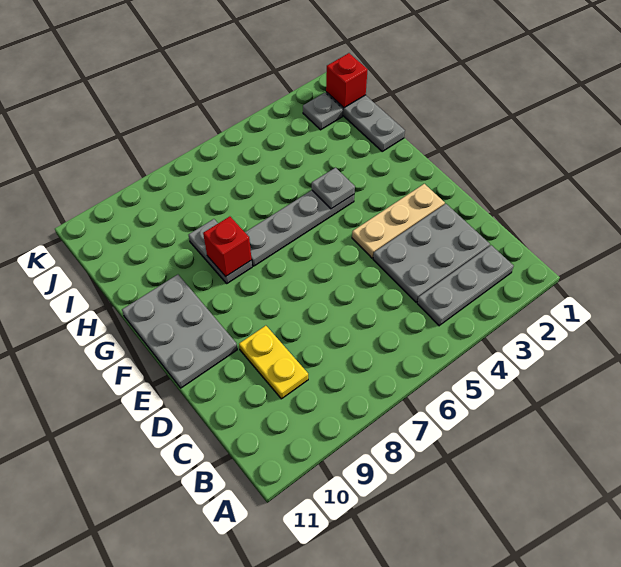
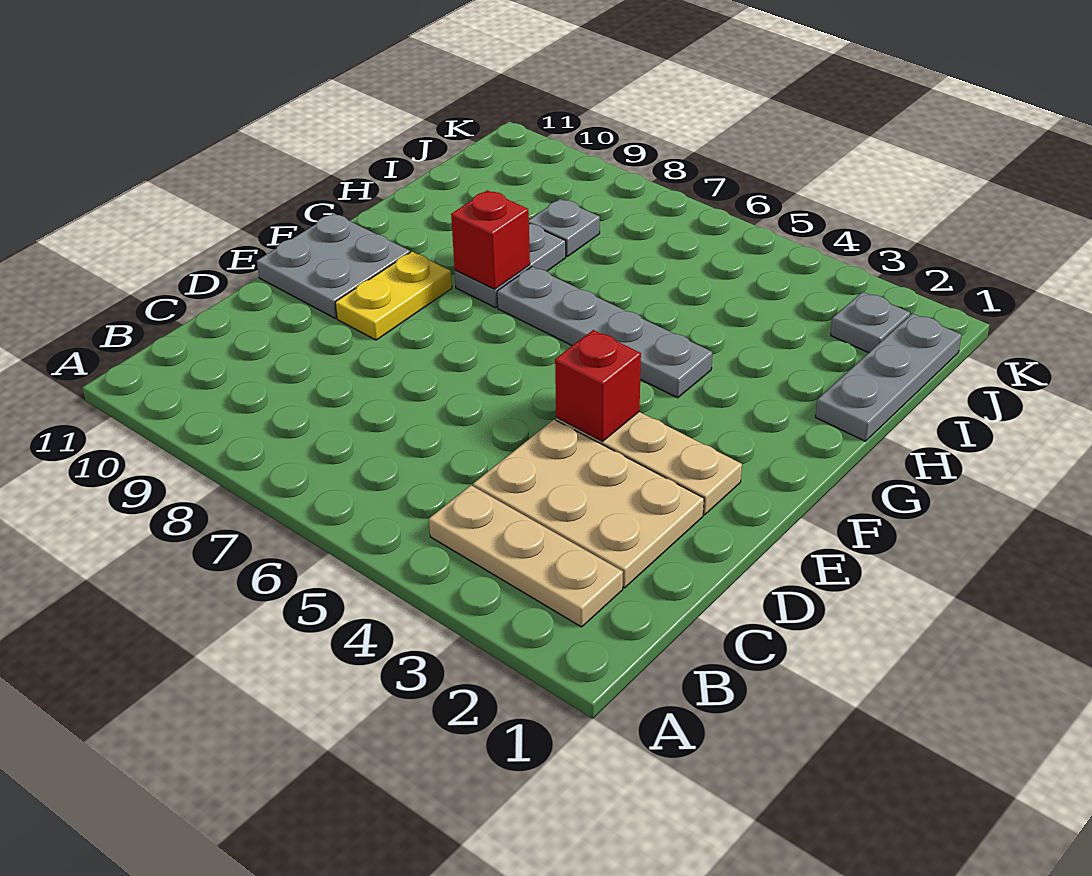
grey 1x3 plate [417,245,514,326] -> tan 1x3 plate [429,485,623,627]
grey 2x3 plate [373,204,490,302] -> tan 2x3 plate [473,419,704,588]
yellow 1x2 plate [239,326,308,399] -> yellow 1x2 plate moved to [335,252,452,340]
grey 2x3 plate [122,275,237,388] -> grey 2x2 plate [257,213,410,318]
grey 1x1 plate [312,168,355,209] -> grey 1x1 plate moved to [529,199,600,256]
red 1x1 brick [326,53,368,108] -> red 1x1 brick moved to [555,330,641,441]

